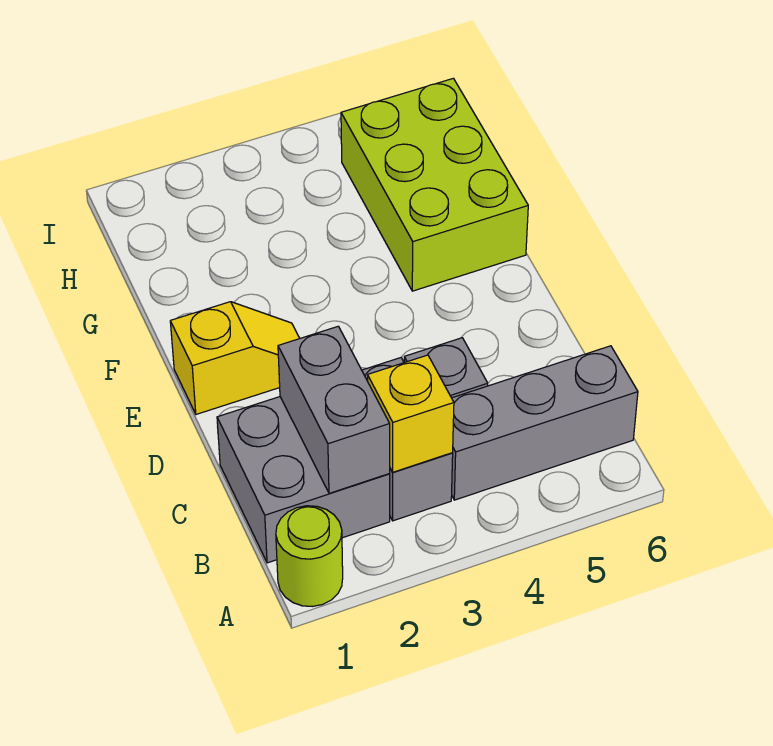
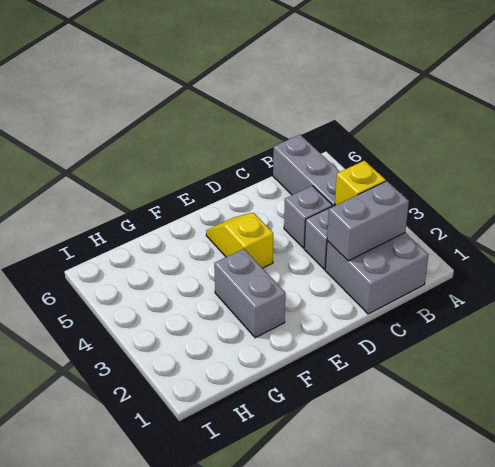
lime 1x1 round brick [276,506,343,607] -> none
yellow 1x2 slope [170,302,300,414] -> yellow 1x2 slope moved to [206,213,273,268]
none -> grey 1x2 brick [214,249,285,338]
lime 2x3 brick [341,78,528,291] -> none

